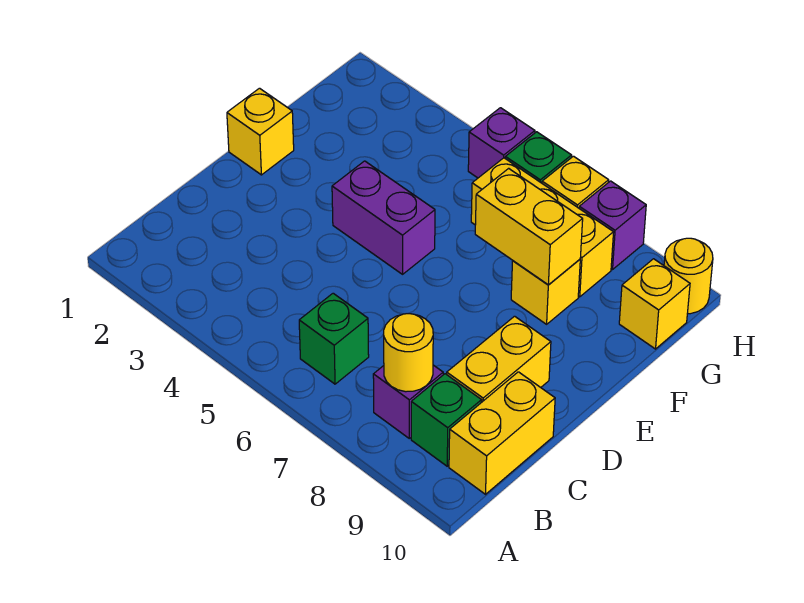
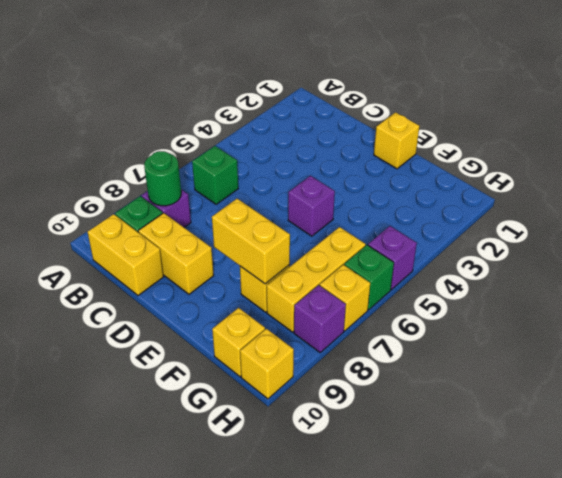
yellow 1x1 round brick [384,314,433,392] -> green 1x1 round brick [144,151,181,206]
purple 1x2 brick [332,161,435,274] -> purple 1x1 brick [288,176,335,236]
yellow 1x2 brick [475,168,583,285] -> yellow 1x2 brick turned to [212,199,290,284]
yellow 1x1 round brick [664,238,713,314] -> yellow 1x1 brick [240,329,294,399]

